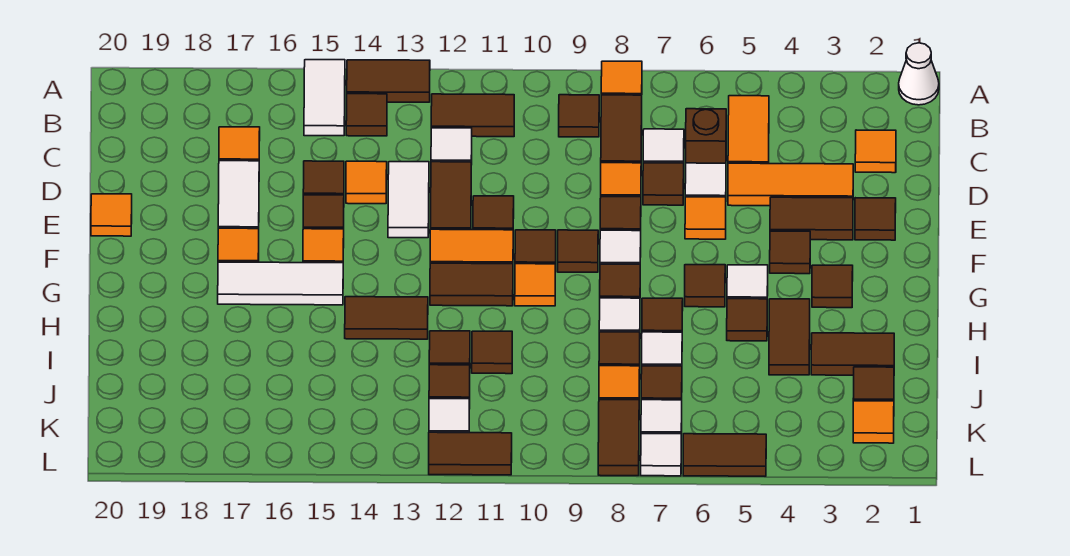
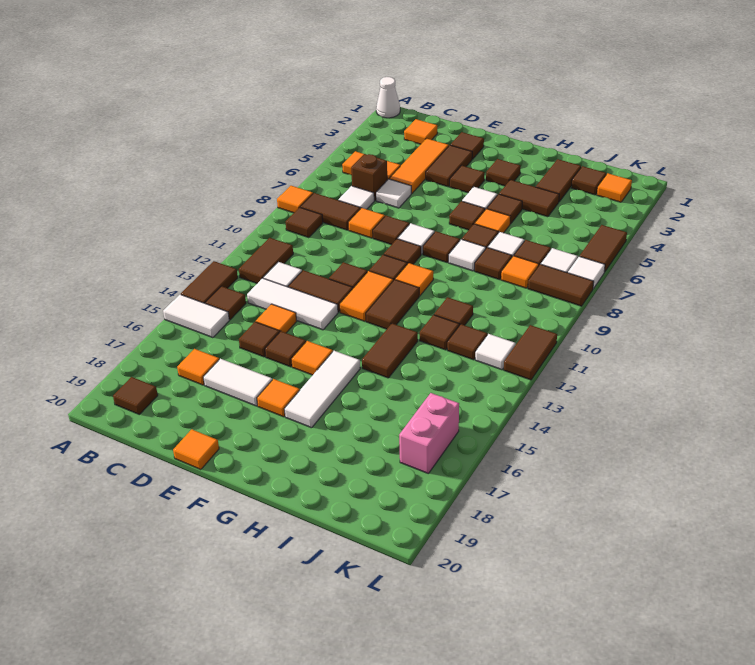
brown 1x1 tile [643,163,684,205] -> brown 1x1 tile moved to [113,377,158,414]
white 1x2 tile [388,162,429,238] -> white 1x3 tile [247,278,338,330]
orange 1x1 tile [685,197,726,239] -> orange 1x1 tile moved to [475,209,511,233]
none -> pink 1x2 brick [399,393,459,474]

